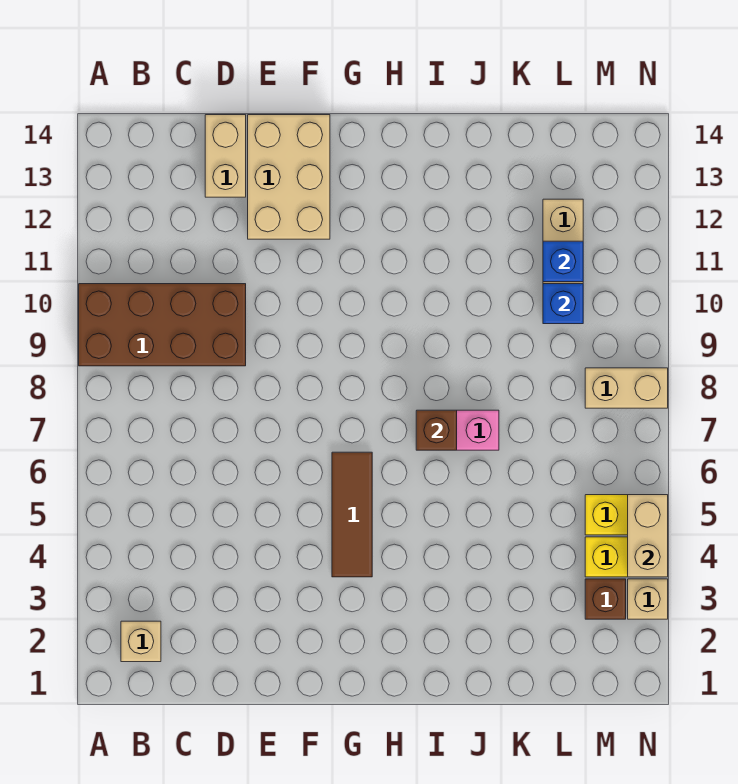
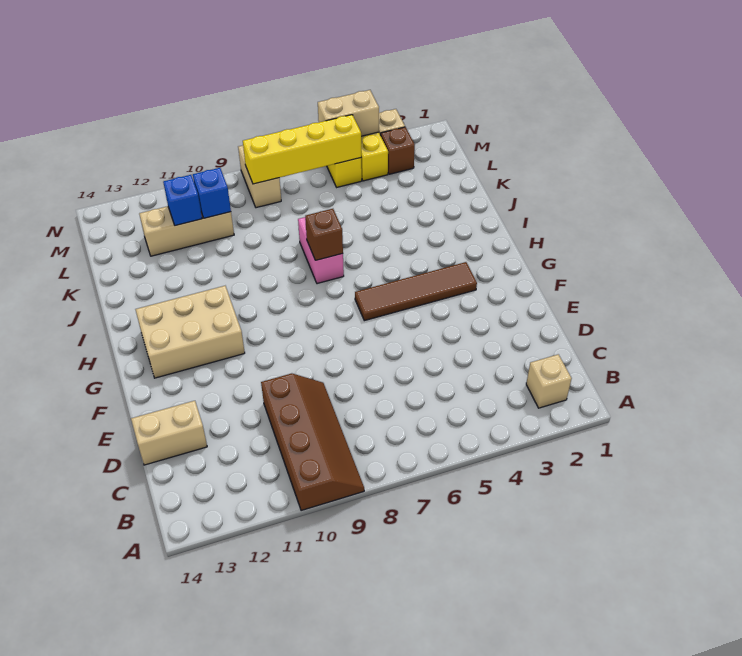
brown 2x4 brick [79,284,246,366] -> brown 2x4 slope [261,373,364,511]
tan 2x3 brick [248,115,330,239] -> tan 2x3 brick moved to [135,286,245,378]
brown 1x3 tile [332,452,372,577] -> brown 1x4 tile [355,262,477,321]
none -> yellow 1x4 brick [243,115,361,184]

